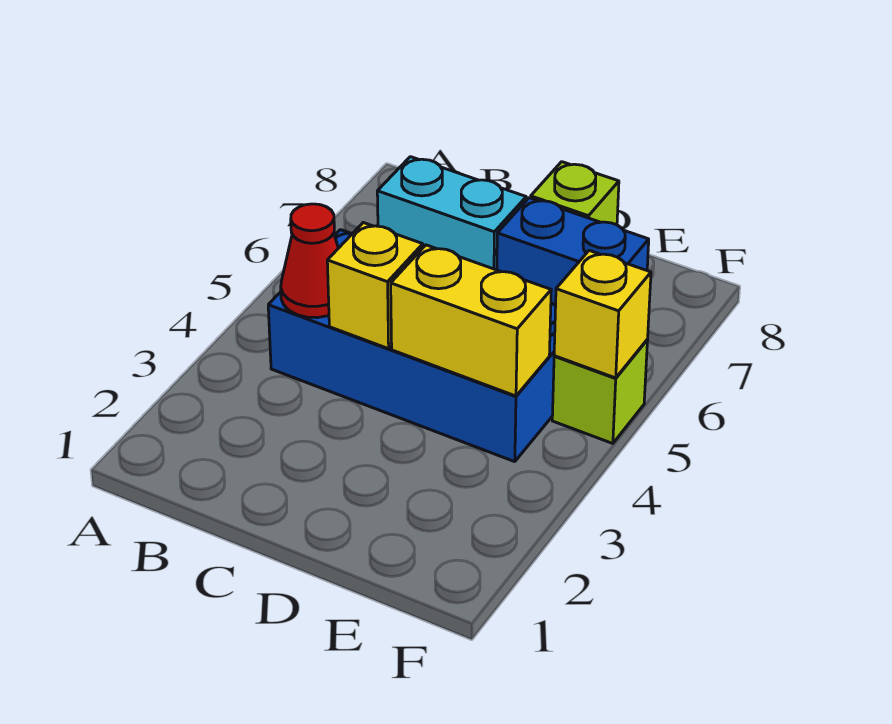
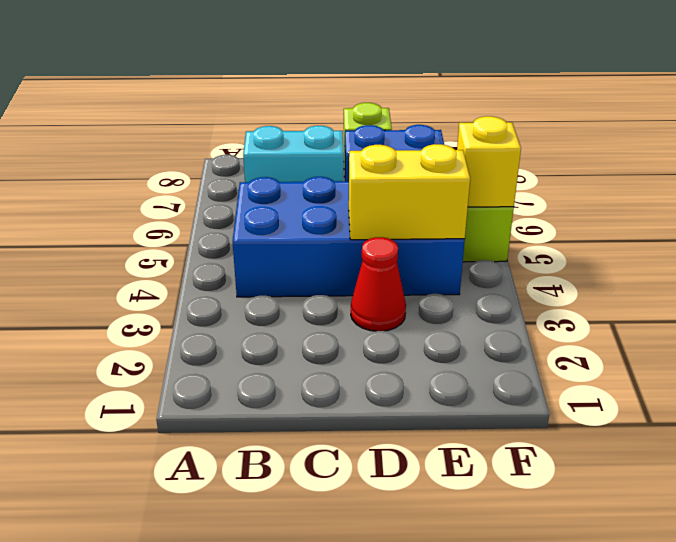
red 1x1 cone [281,204,338,318] -> red 1x1 cone moved to [351,237,406,331]
yellow 1x1 brick [327,223,423,349] -> none

